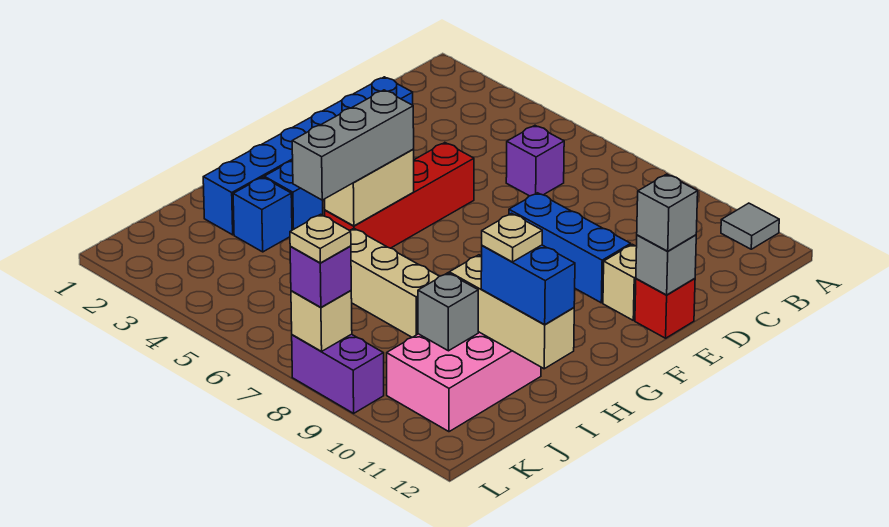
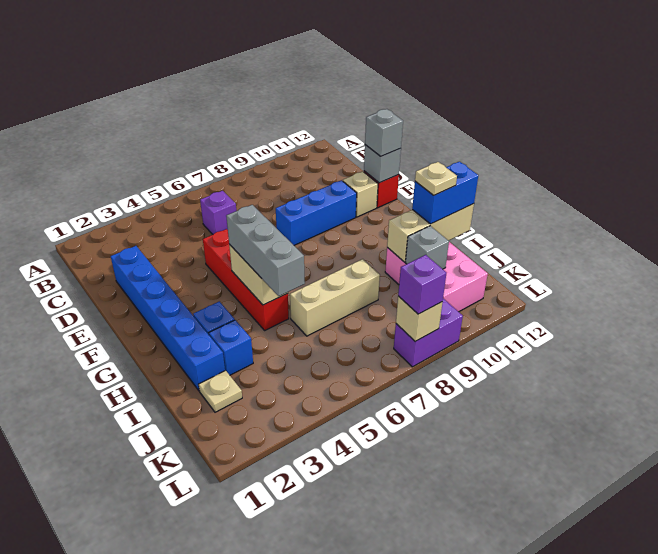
grey 1x1 tile [721,203,779,249] -> none
tan 1x1 plate [290,214,351,263] -> tan 1x1 plate moved to [199,371,242,412]

